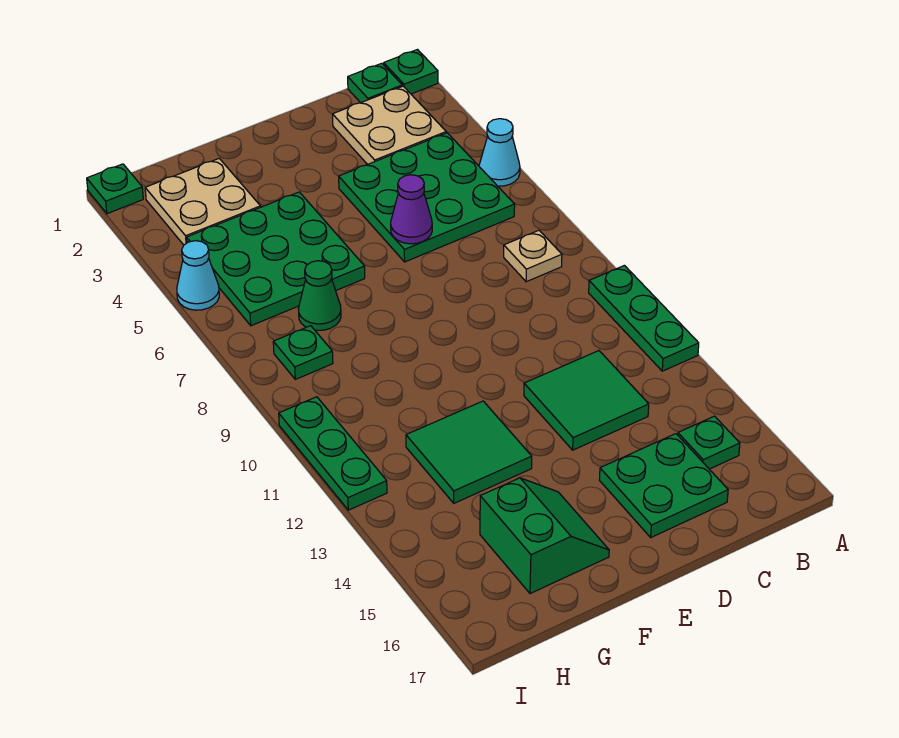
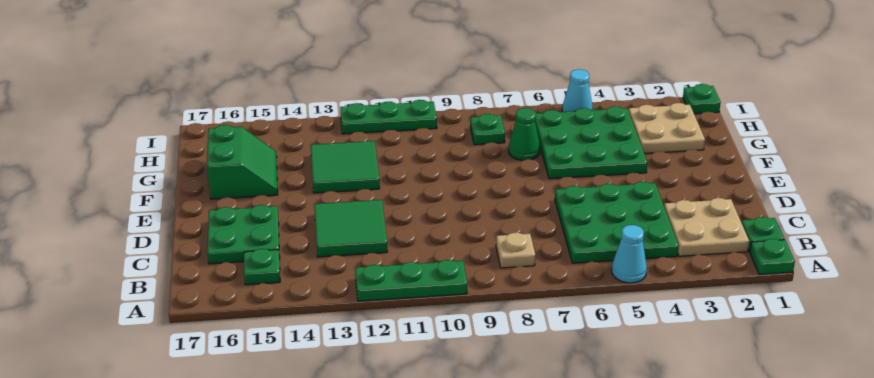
purple 1x1 cone [391,175,432,244] -> none
green 2x2 slope [480,478,609,594] -> green 2x2 slope turned to [207,125,278,199]

